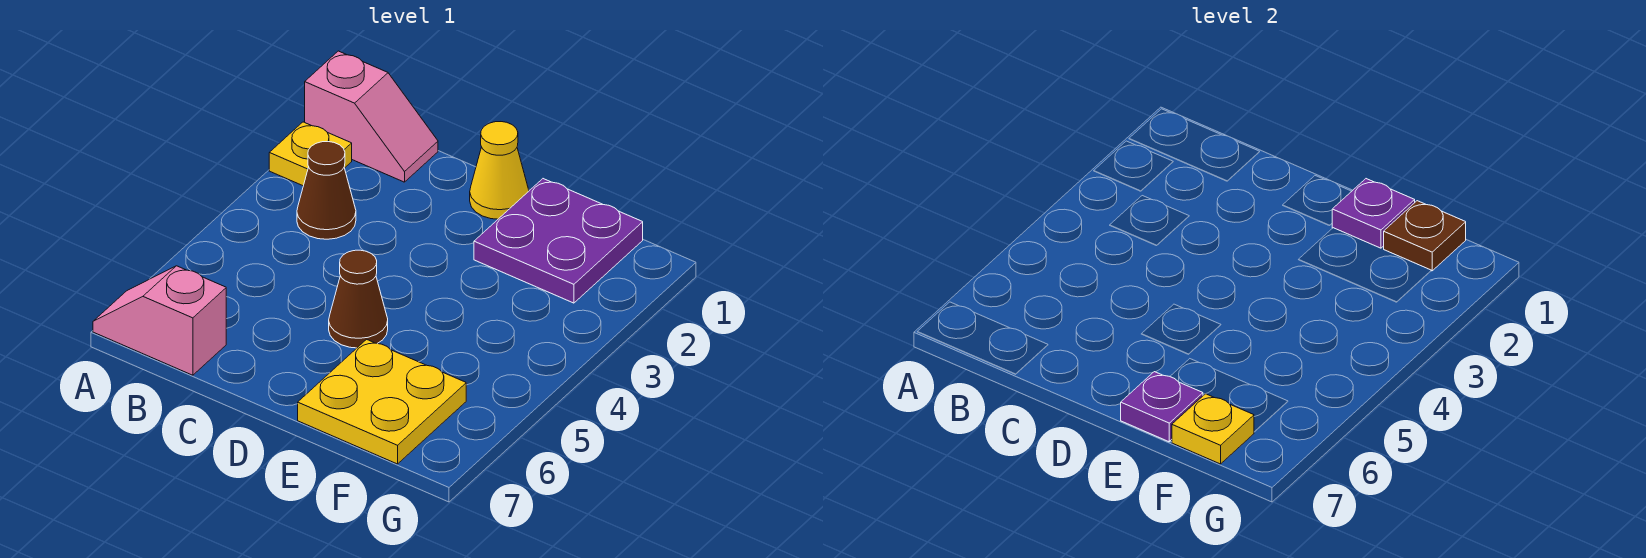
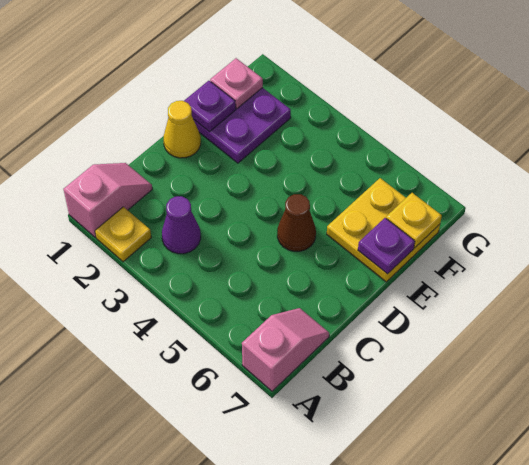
pink 1x2 slope [93,266,226,375] -> pink 1x2 slope turned to [242,308,329,391]
brown 1x1 cone [297,142,356,239] -> purple 1x1 cone [162,196,201,254]
brown 1x1 plate [1384,201,1466,271] -> pink 1x1 plate [210,58,263,109]

